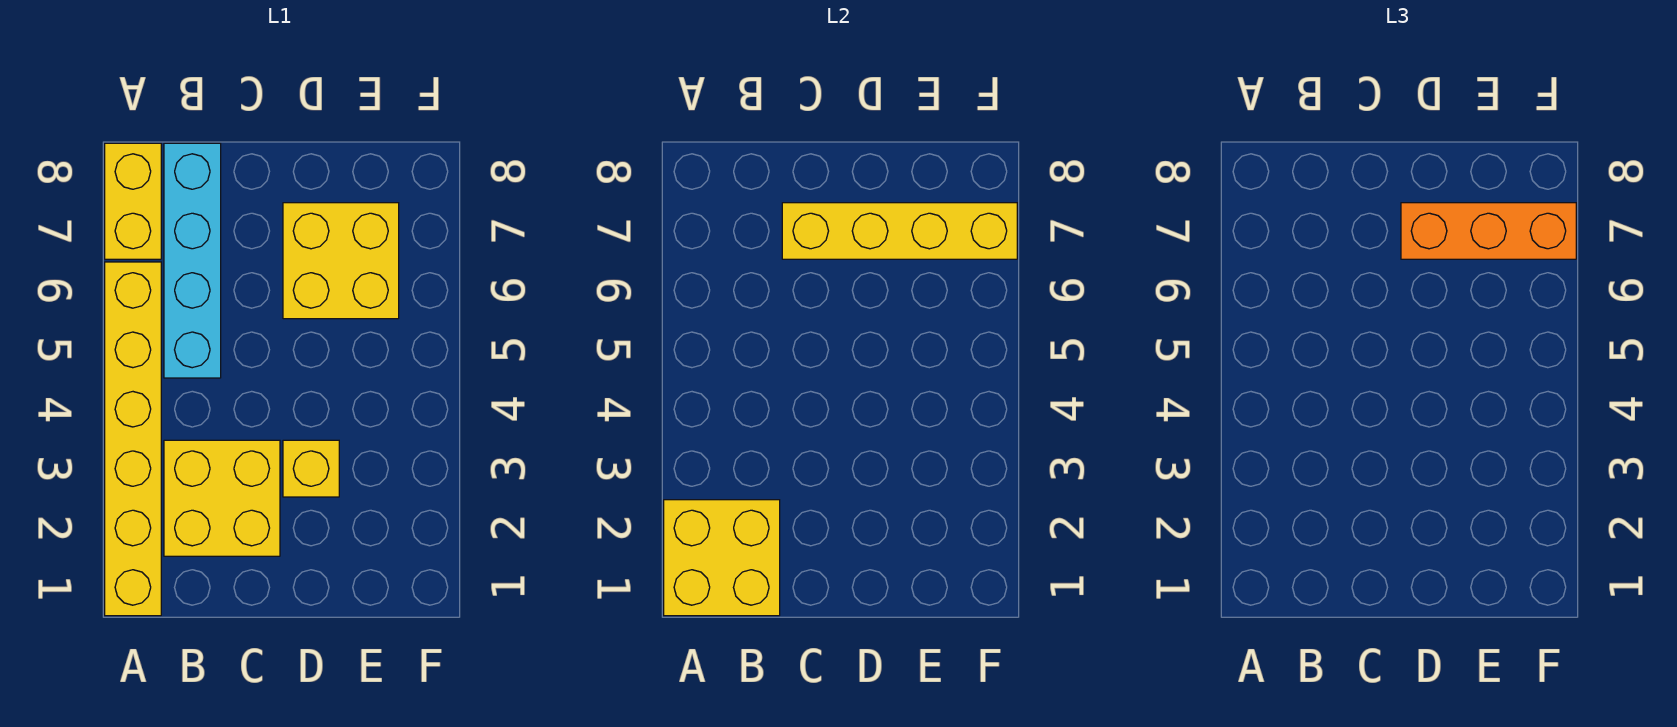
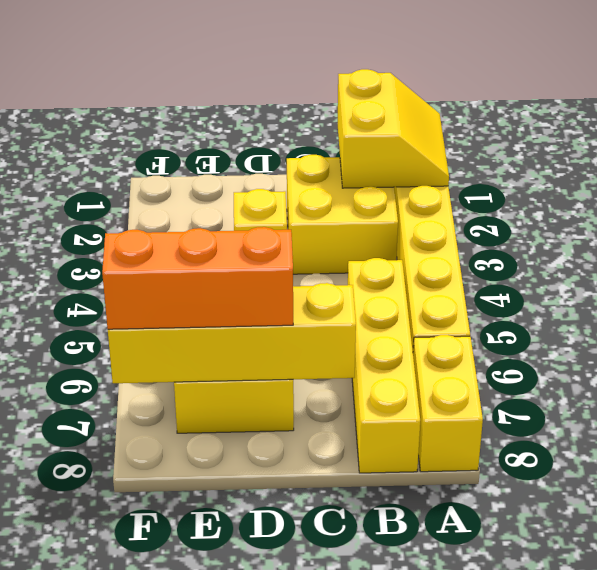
yellow 2x2 brick [664,500,780,616] -> yellow 2x2 slope [338,69,449,188]
cyan 1x4 brick [164,143,221,378] -> yellow 1x4 brick [348,258,420,473]

